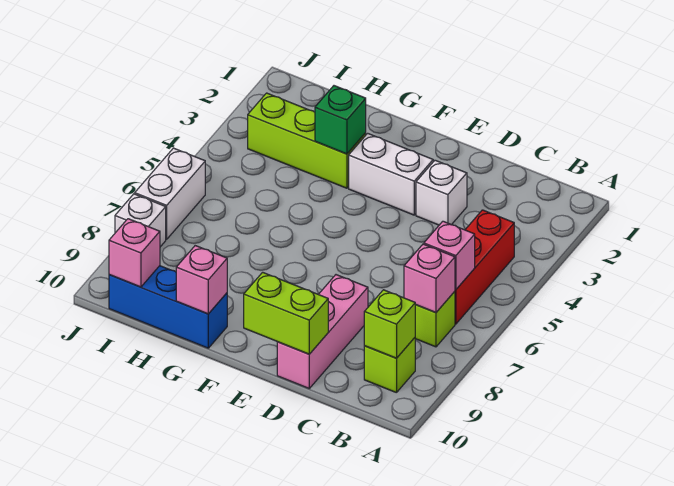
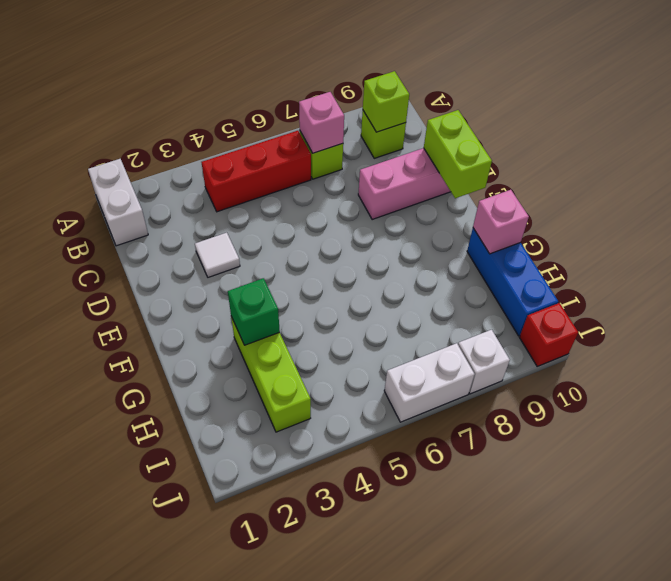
pink 1x1 brick [424,221,475,290] -> none
white 1x1 brick [416,160,467,225] -> white 1x1 tile [195,233,240,277]
white 1x2 brick [349,133,433,215] -> white 1x2 brick moved to [88,159,148,246]
pink 1x1 brick [109,219,160,287] -> none
none -> red 1x1 brick [519,303,578,366]

